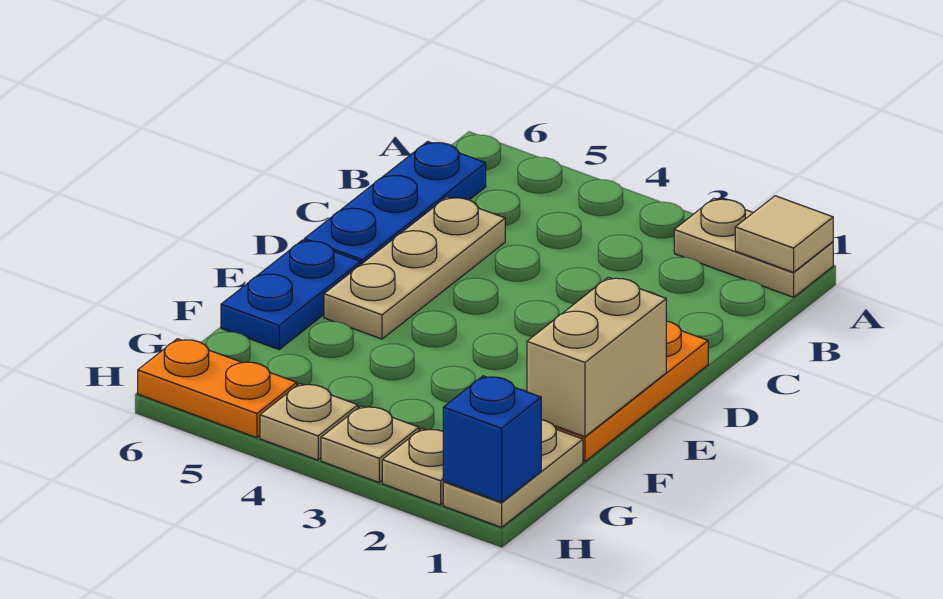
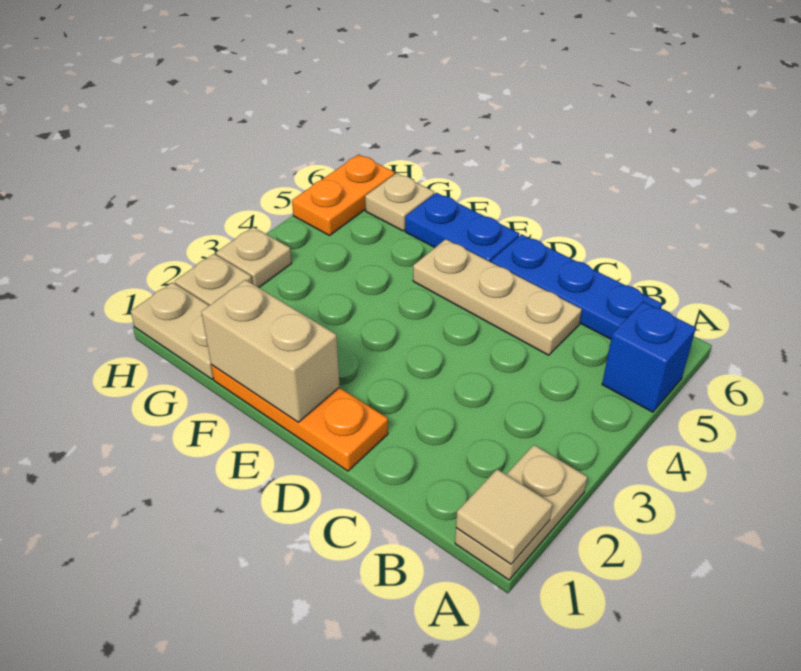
blue 1x1 brick [443,376,541,502] -> blue 1x1 brick moved to [602,301,696,412]
tan 1x1 plate [260,384,358,460] -> tan 1x1 plate moved to [365,173,434,231]

